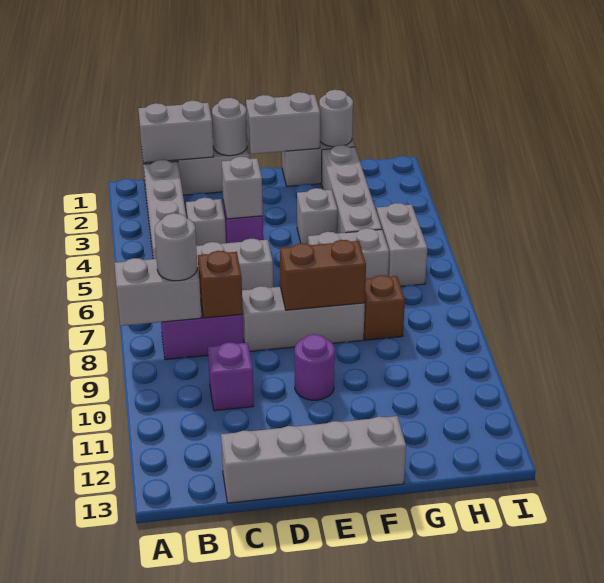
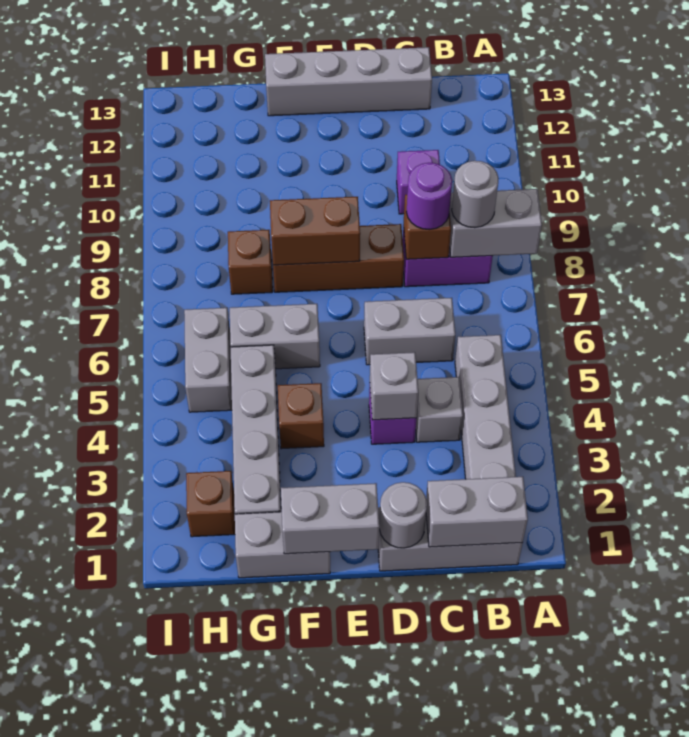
grey 1x3 brick [242,286,365,351] -> brown 1x3 brick [273,224,404,292]
purple 1x1 round brick [295,334,335,400] -> purple 1x1 round brick moved to [406,163,452,230]
grey 1x1 brick [297,188,338,244] -> brown 1x1 brick [278,383,324,449]
grey 1x1 round brick [319,90,353,147] -> none
none -> brown 1x1 brick [186,471,235,537]

